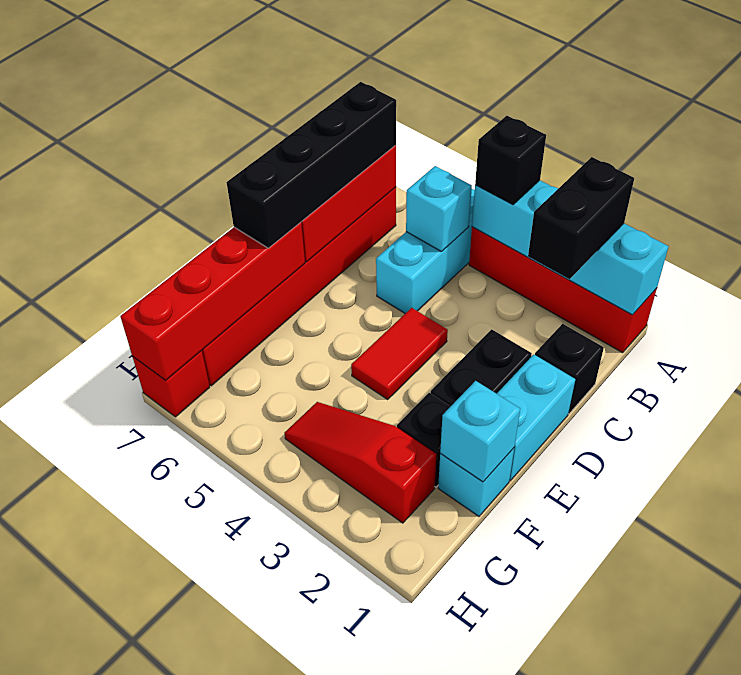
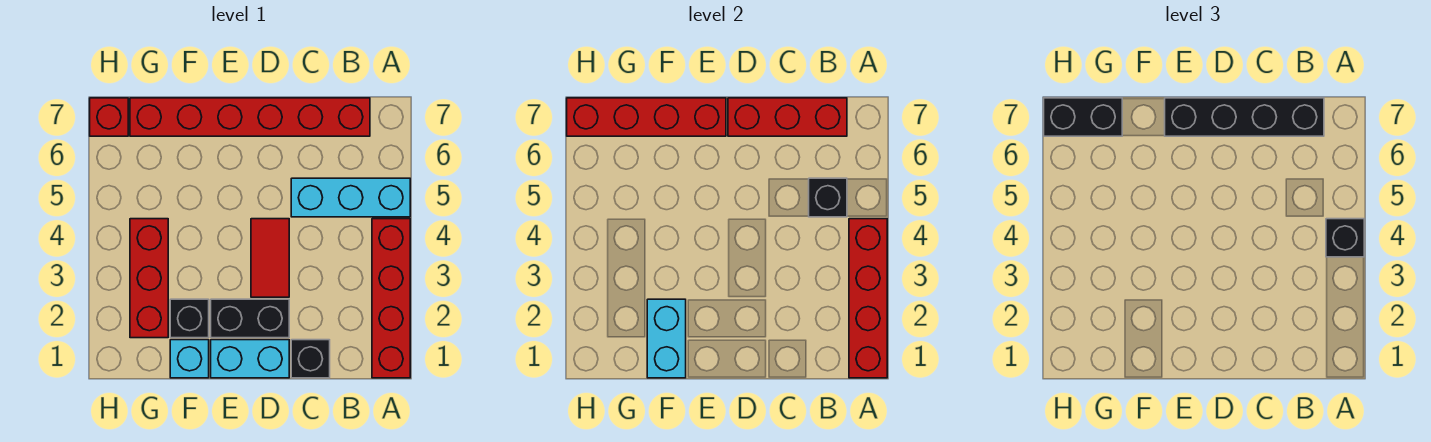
cyan 1x4 brick [472,180,669,315] -> red 1x4 brick [849,219,887,378]
black 1x2 brick [528,157,634,279] -> black 1x2 brick moved to [1044,98,1122,136]
cyan 1x1 brick [406,166,472,252] -> black 1x1 brick [809,178,847,217]
red 1x2 tile [351,308,448,399] -> red 1x2 tile turned to [251,219,289,297]
cyan 1x1 brick [440,381,520,482] -> cyan 1x2 brick [647,299,686,378]
red 1x3 slope [285,402,436,523] -> red 1x3 brick [130,219,168,338]

